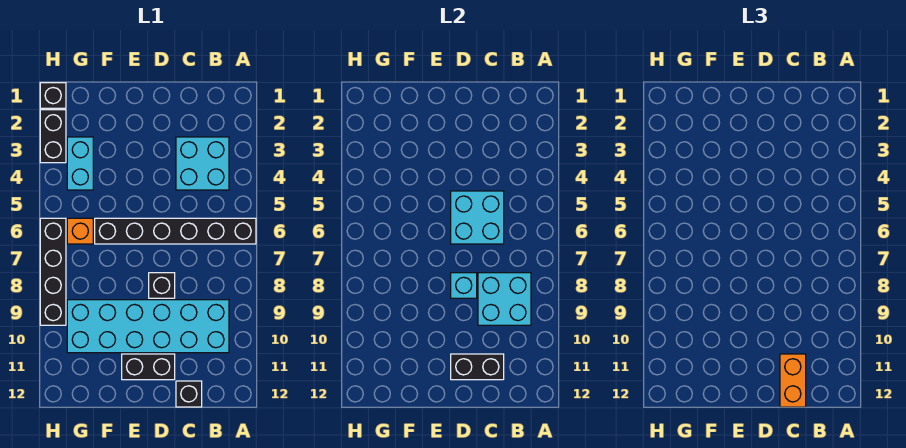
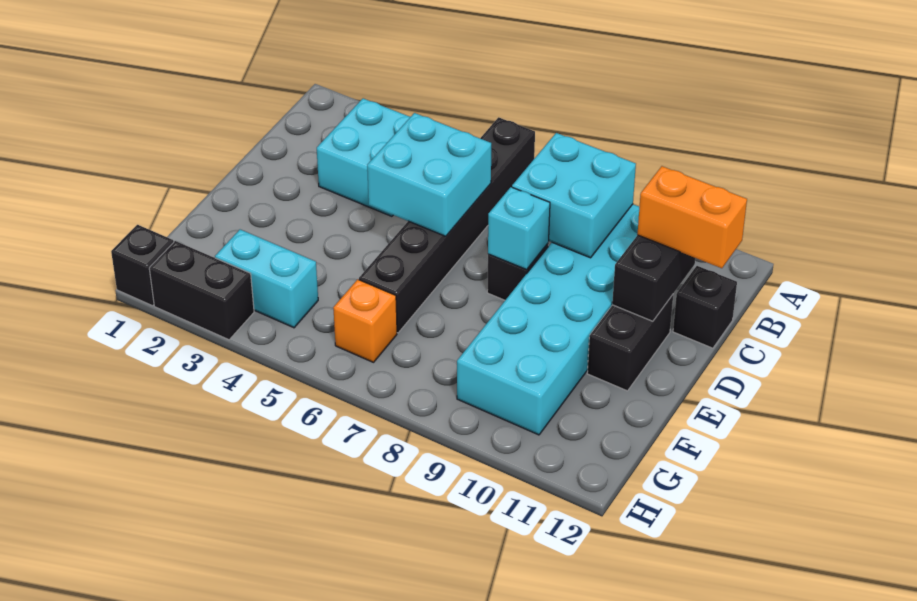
black 1x4 brick [40,218,66,325] -> none

